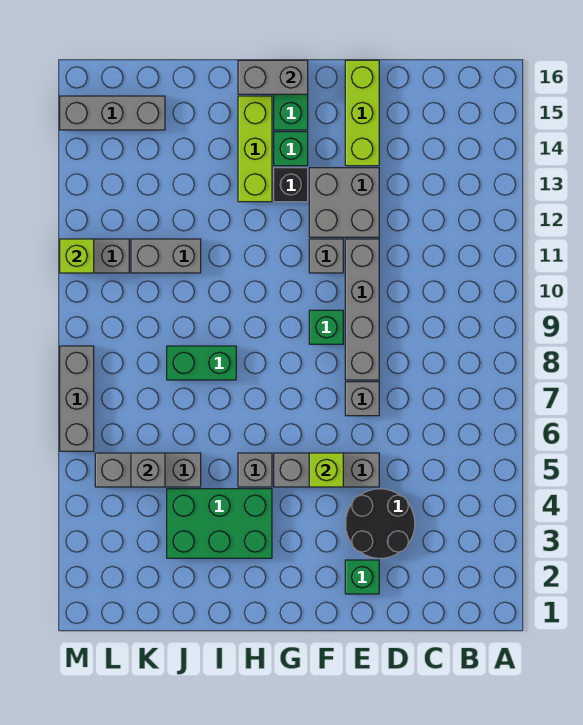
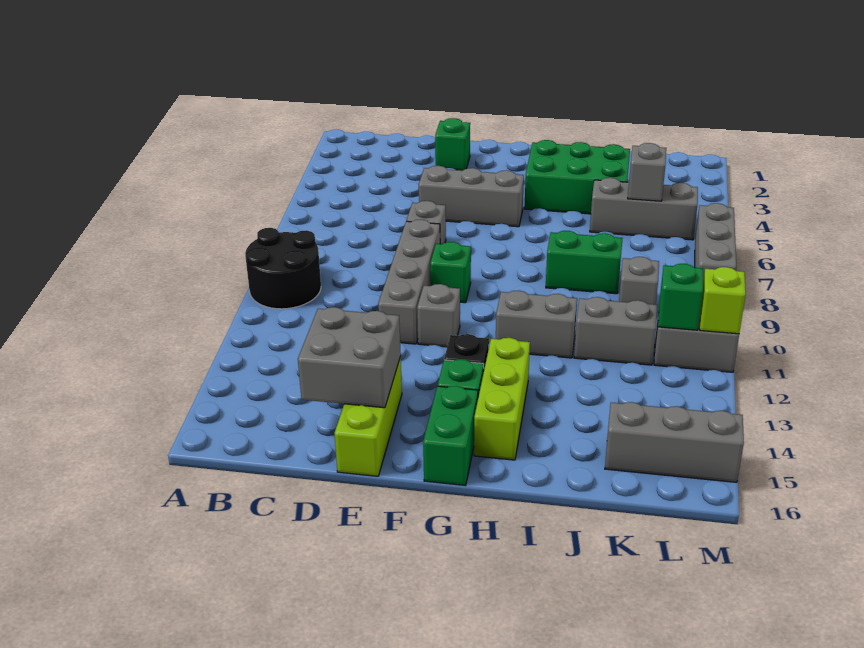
black 2x2 round brick [345,489,415,558] -> black 2x2 round brick moved to [245,228,321,309]
grey 2x2 brick [309,168,379,237] -> grey 2x2 brick moved to [298,307,401,408]
lime 1x1 brick [309,453,343,487] -> none
grey 1x2 brick [238,60,308,94] -> grey 1x2 brick moved to [496,291,577,358]
grey 1x1 brick [238,453,272,487] -> grey 1x1 brick moved to [619,257,659,305]
none -> green 1x1 brick [658,264,703,330]

